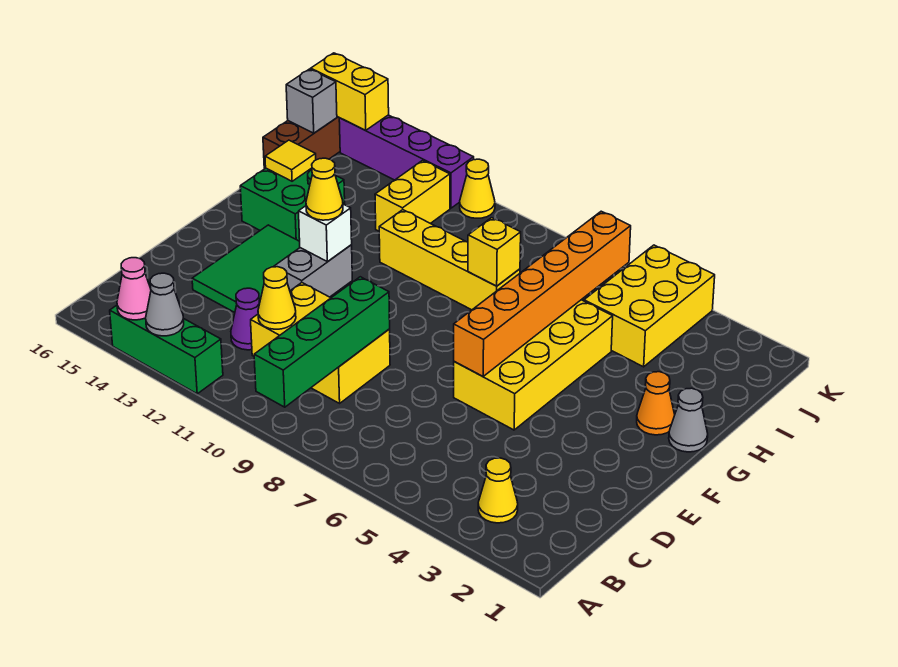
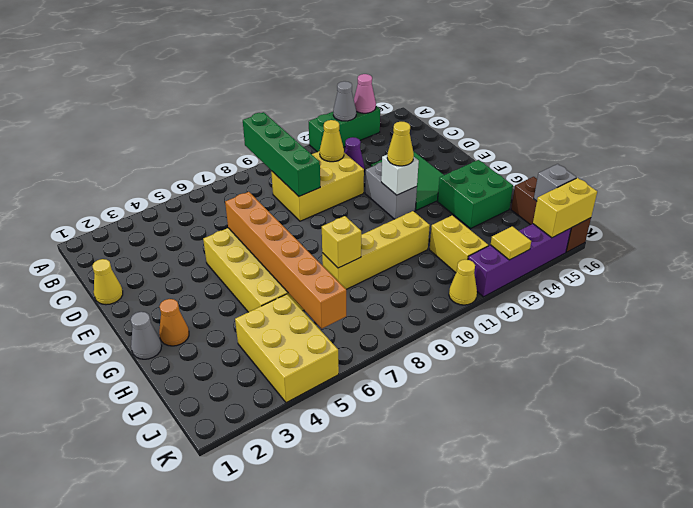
yellow 1x1 cone [478,458,518,523] -> yellow 1x1 cone moved to [92,259,123,305]
yellow 1x1 tile [265,140,316,181] -> yellow 1x1 tile moved to [491,226,531,260]

